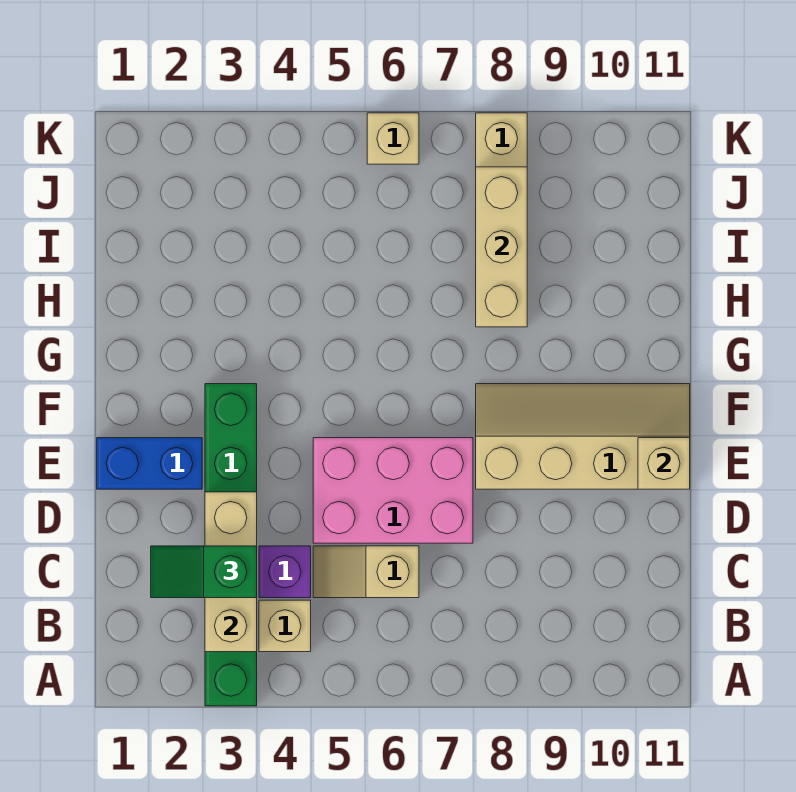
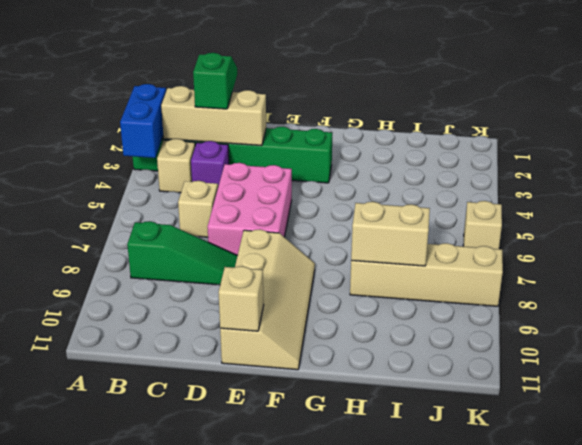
none -> green 1x3 slope [127,221,238,285]
blue 1x2 brick [97,438,202,489] -> blue 1x2 brick moved to [120,84,166,158]
tan 1x3 brick [476,167,527,327] -> tan 1x2 brick [351,202,430,266]

